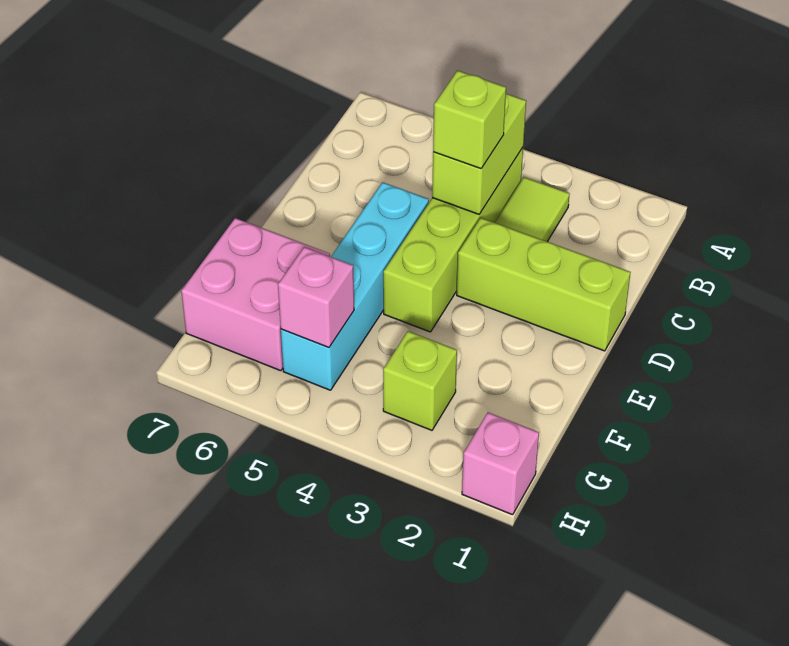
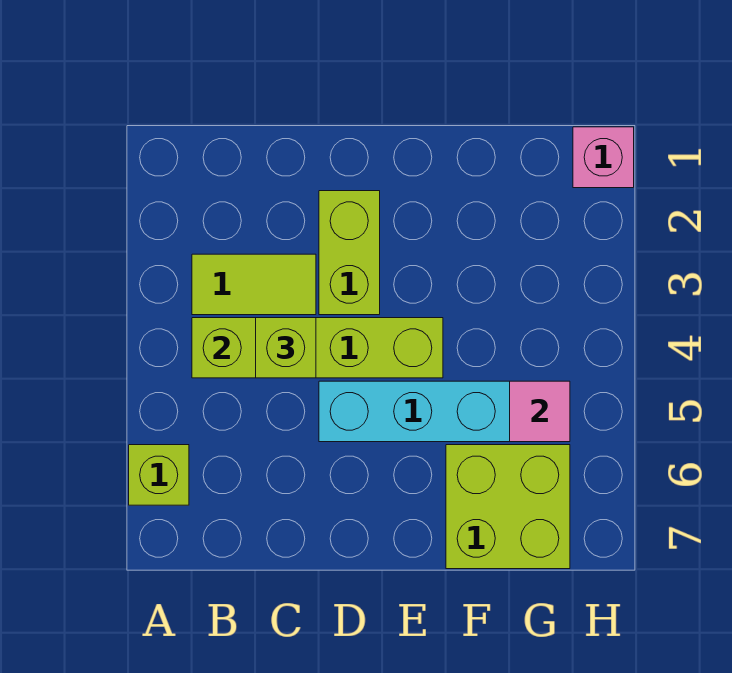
lime 1x3 brick [457,218,630,351] -> lime 1x2 brick [319,191,380,315]
pink 2x2 brick [181,218,330,371] -> lime 2x2 brick [446,445,570,569]
lime 1x1 brick [383,331,457,430] -> lime 1x1 brick moved to [129,445,189,505]
pink 1x1 brick [278,247,354,347] -> pink 1x1 tile [510,381,570,442]

